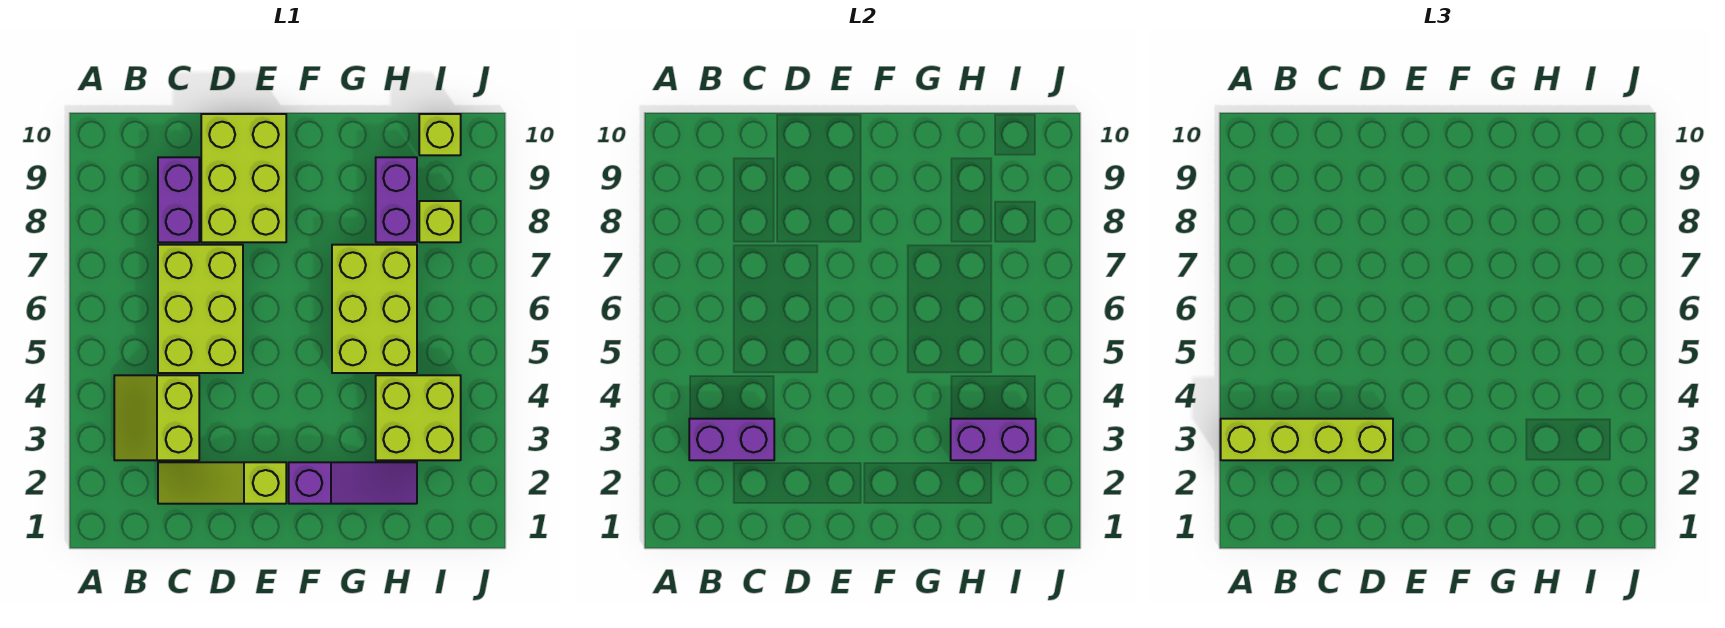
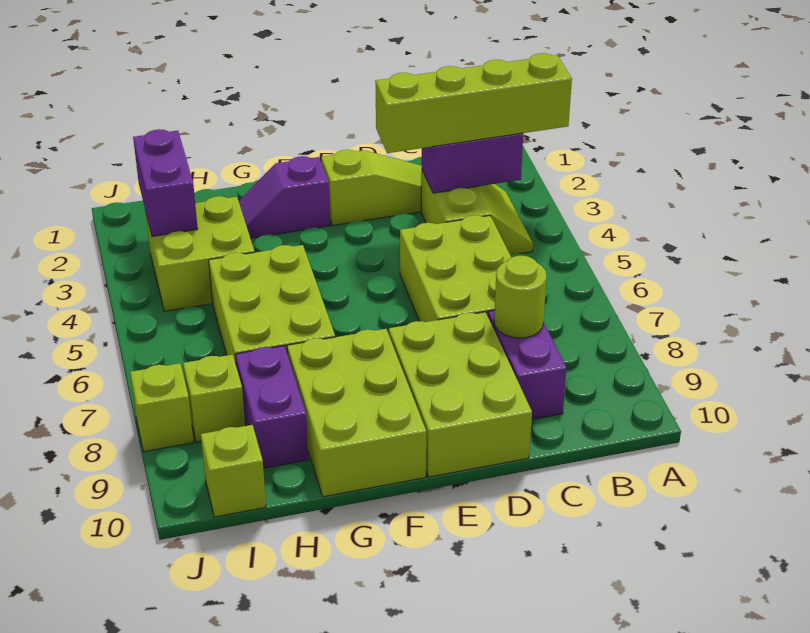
none -> lime 1x1 round brick [494,256,546,338]
purple 1x3 slope [289,462,417,504] -> purple 1x2 slope [239,156,330,238]
none -> lime 2x3 brick [287,329,426,497]
purple 1x2 brick [951,419,1036,460] -> purple 1x2 brick turned to [133,129,198,236]
none -> lime 1x1 brick [130,363,194,451]

